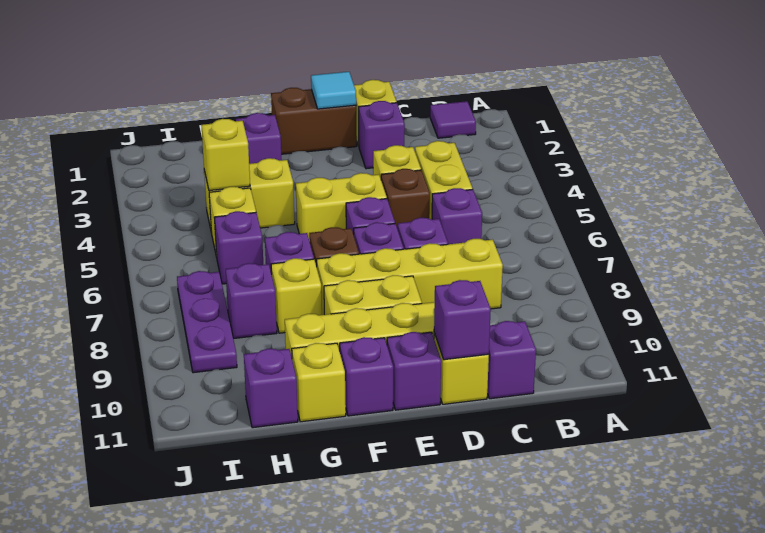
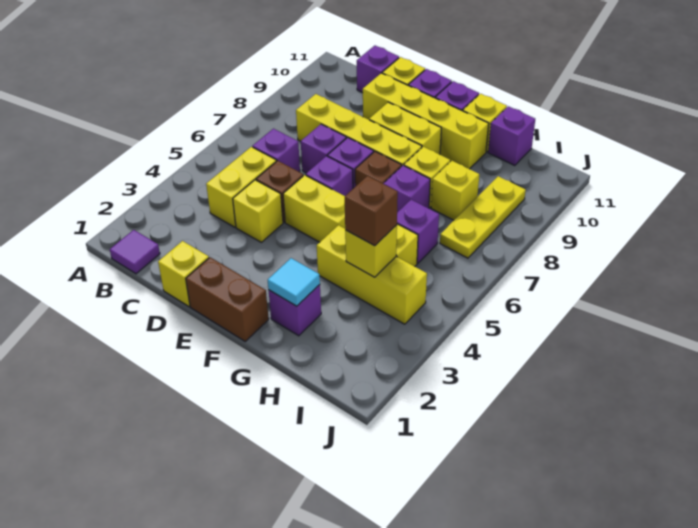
purple 1x1 brick [359,101,405,169] -> none
purple 1x1 brick [434,280,491,360] -> none
cyan 1x1 tile [311,72,356,109] -> cyan 1x1 tile moved to [268,258,320,306]
yellow 1x2 brick [204,158,295,233] -> yellow 1x3 brick [317,225,427,324]
none -> brown 1x1 brick [345,176,398,246]
purple 1x1 brick [226,263,277,339] -> yellow 1x1 brick [431,161,479,220]
purple 1x3 plate [177,271,237,373] -> yellow 1x3 plate [440,176,526,258]

